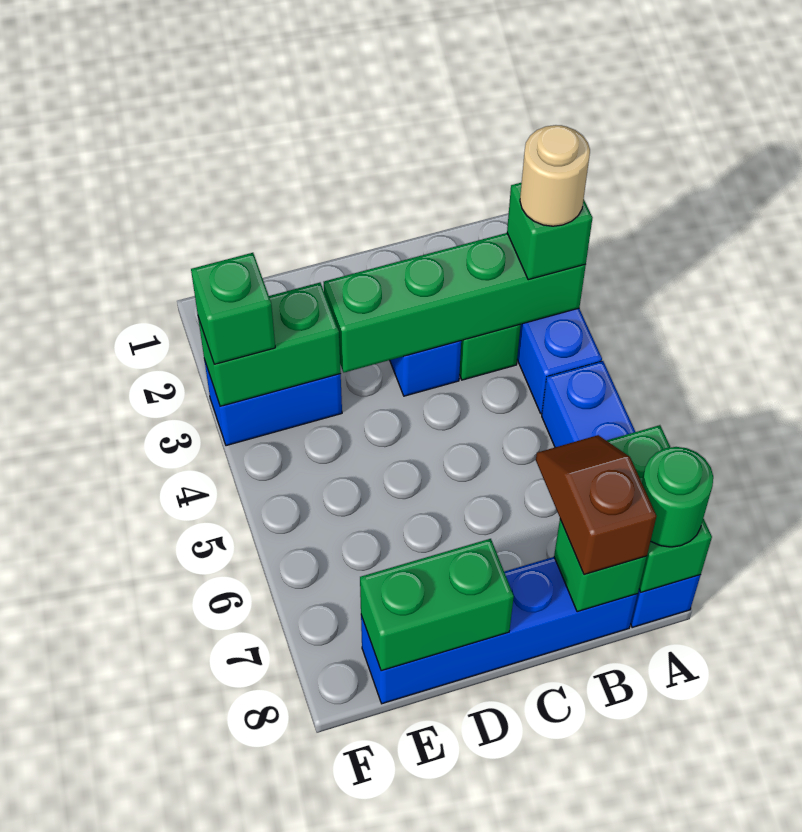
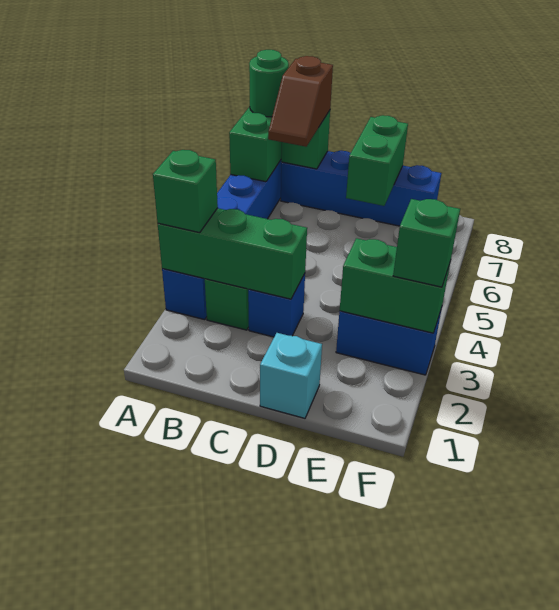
green 1x4 brick [324,233,586,372] -> green 1x3 brick [158,208,307,299]
tan 1x1 round brick [520,125,590,226] -> none
none -> cyan 1x1 brick [260,333,322,418]
green 1x2 brick [360,539,514,671] -> green 1x2 brick turned to [346,115,408,206]

